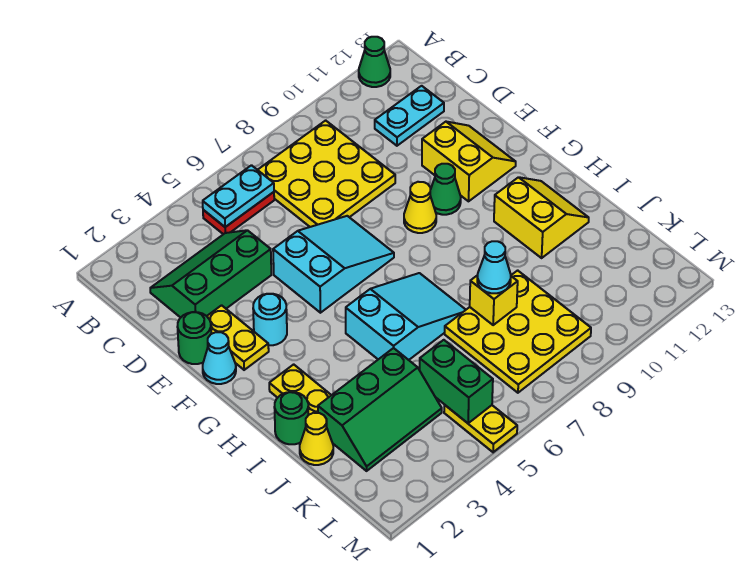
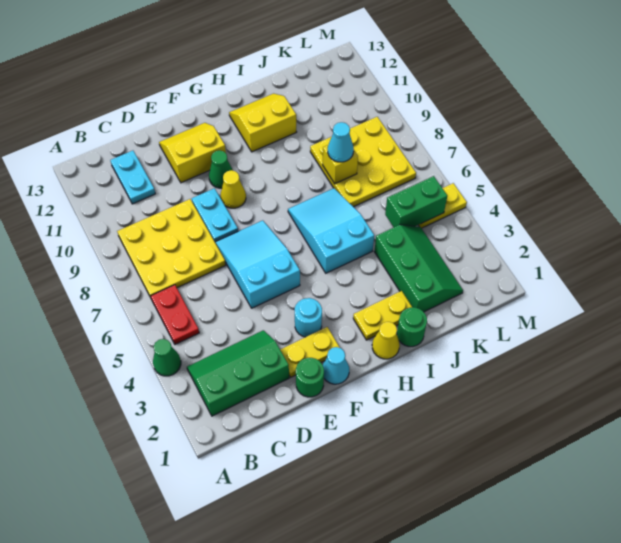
green 1x1 cone [359,37,390,87] -> green 1x1 cone moved to [153,339,181,376]
cyan 1x2 plate [203,165,274,227] -> cyan 1x2 plate moved to [192,188,238,242]
green 2x3 slope [150,230,271,318] -> green 2x3 slope turned to [187,330,289,416]
yellow 1x1 cone [300,413,333,465] -> yellow 1x1 cone moved to [372,322,400,359]

